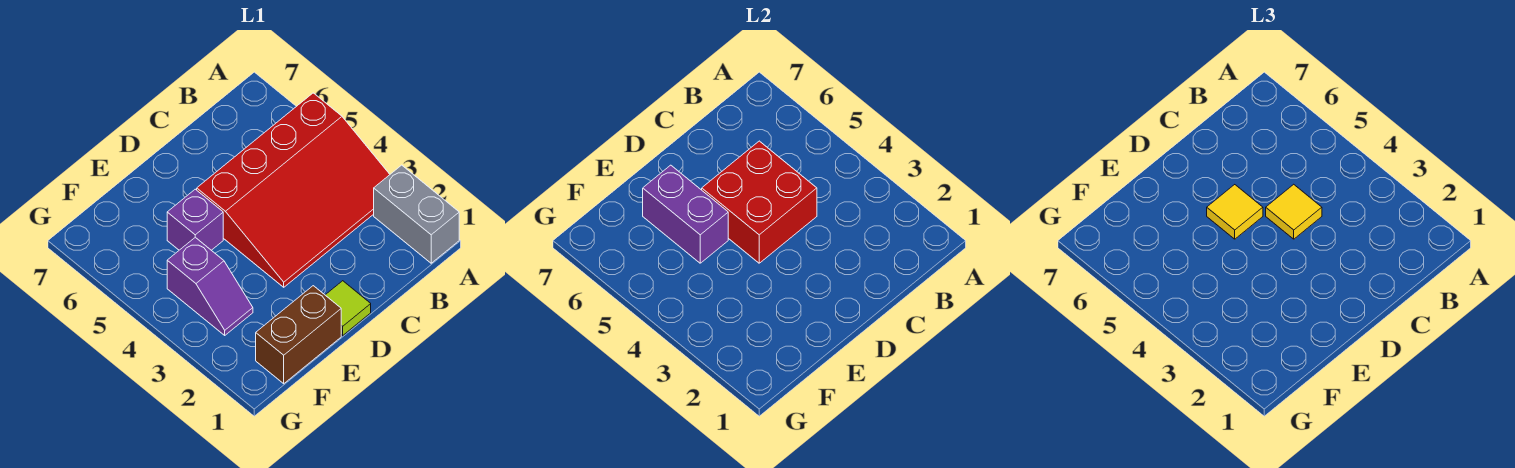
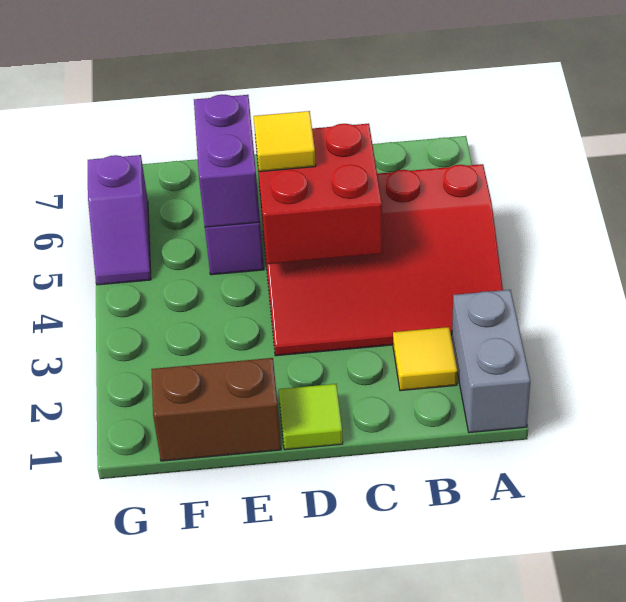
yellow 1x1 tile [1266,184,1322,239] -> yellow 1x1 tile moved to [393,327,457,391]
purple 1x2 slope [167,237,253,335] -> purple 1x2 slope moved to [88,155,151,285]

